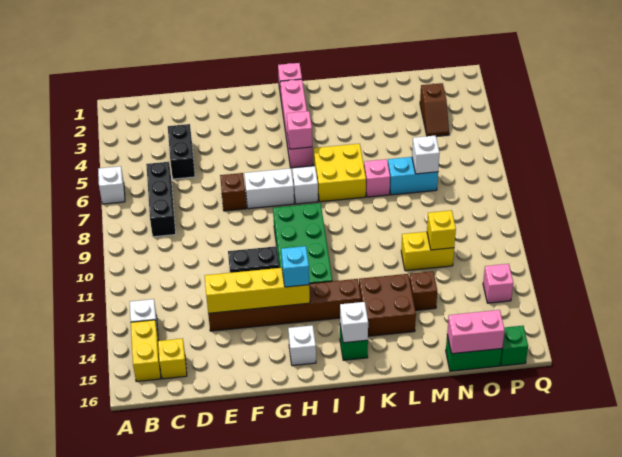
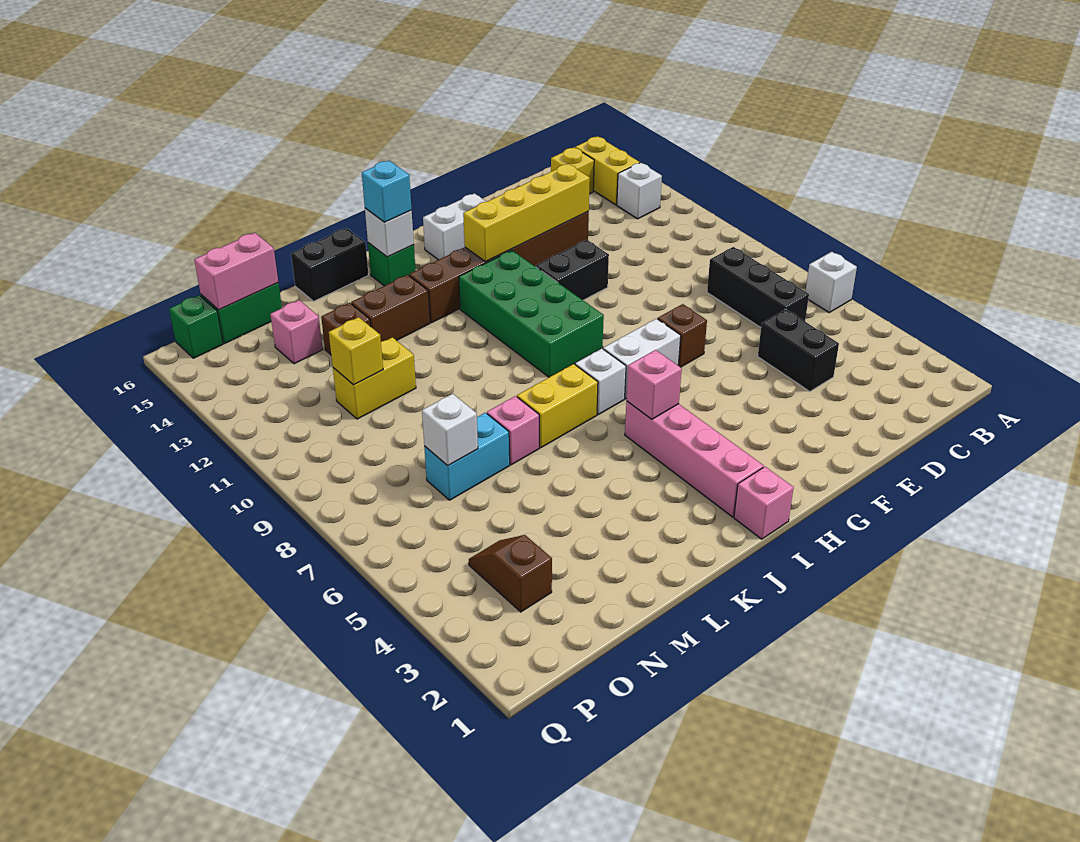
cyan 1x1 brick [281,246,309,287] -> cyan 1x1 brick moved to [362,161,412,222]
white 1x1 brick [288,325,316,366] -> white 1x2 brick [423,193,486,260]
yellow 2x2 brick [314,144,366,202] -> yellow 1x2 brick [517,364,598,448]
brown 2x2 brick [359,274,416,336] -> brown 1x2 brick [351,275,430,342]
none -> black 1x2 brick [291,228,368,301]
pink 1x1 brick [483,264,513,303] -> pink 1x1 brick moved to [270,300,323,364]

